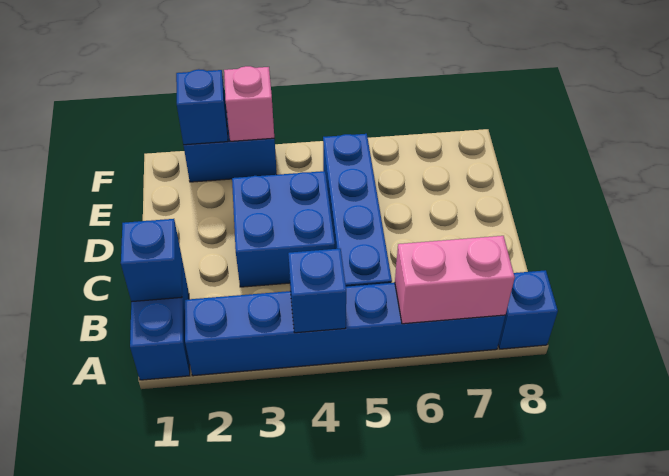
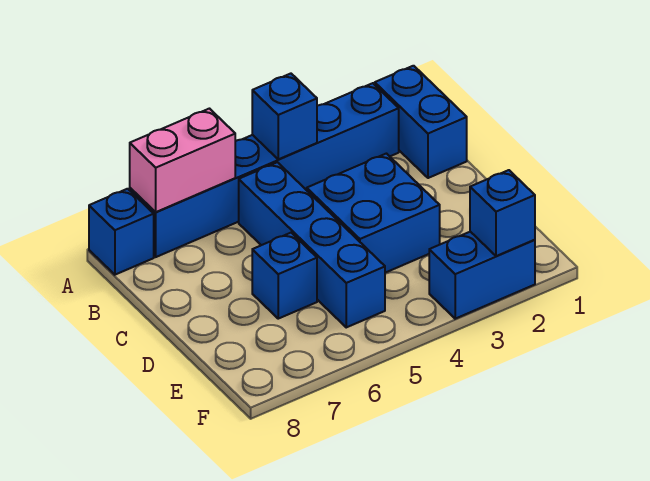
blue 1x1 brick [121,219,182,302] -> blue 1x1 brick moved to [252,233,317,319]
pink 1x1 brick [224,66,274,141] -> none

